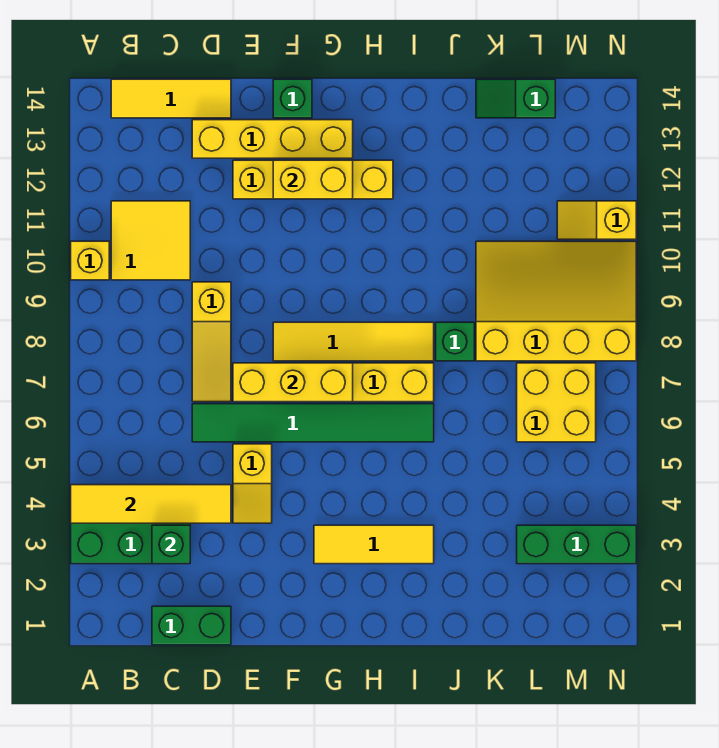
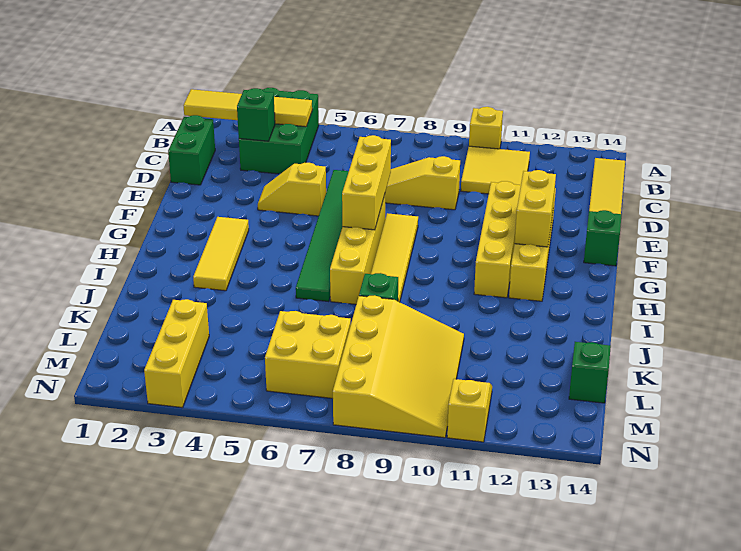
yellow 1x4 tile [71,485,231,523] -> yellow 1x4 tile turned to [183,89,312,127]
yellow 1x4 brick [192,120,353,158] -> yellow 1x4 brick moved to [474,181,521,298]
green 1x3 brick [517,525,636,564] -> yellow 1x3 brick [144,299,209,408]

